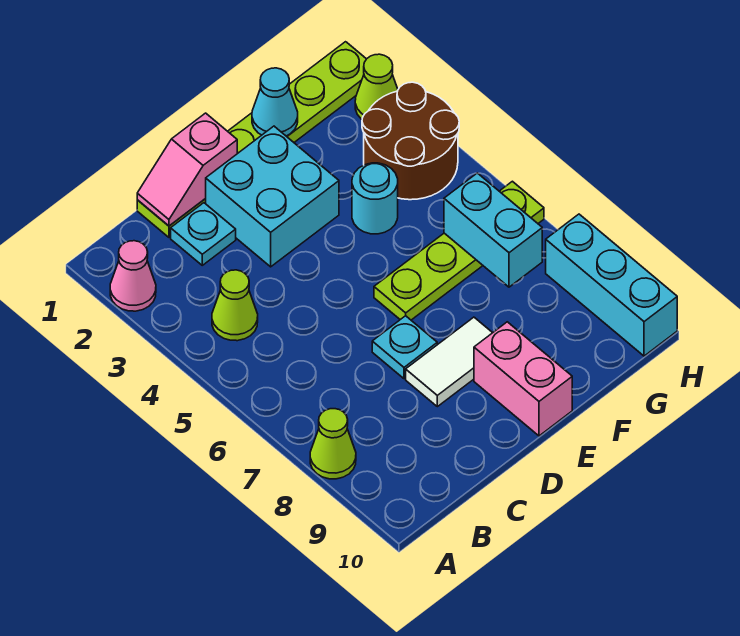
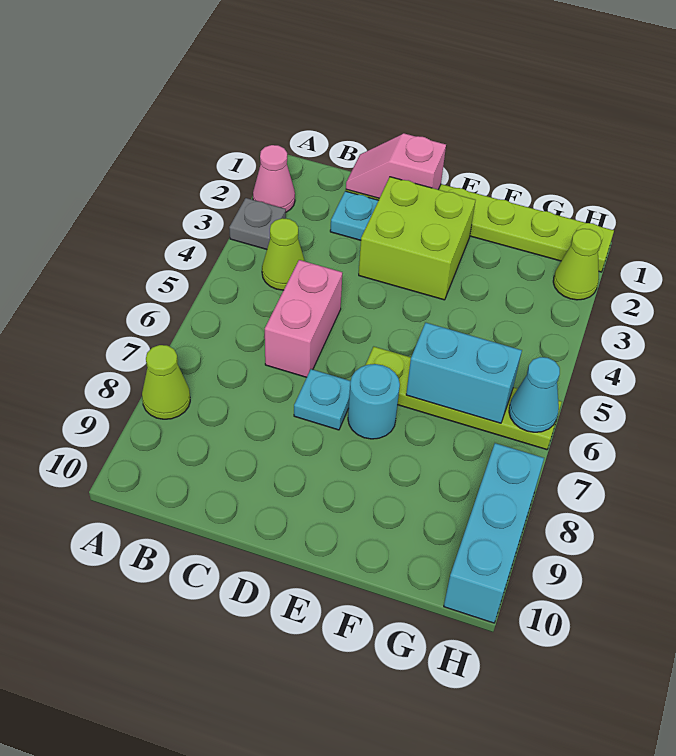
none -> grey 1x1 plate [229,198,286,249]
cyan 2x2 brick [205,126,339,267] -> lime 2x2 brick [359,177,476,300]
white 1x2 tile [406,317,492,407] -> none
pink 1x2 brick [474,322,572,436] -> pink 1x2 brick moved to [265,260,342,377]
cyan 1x1 cone [252,68,298,136] -> cyan 1x1 cone moved to [509,357,560,432]
cyan 1x1 round brick [352,163,398,234] -> cyan 1x1 round brick moved to [348,364,400,439]
brown 2x2 round brick [362,82,459,200] -> none
cyan 1x2 brick [444,173,542,287] -> cyan 1x2 brick turned to [406,323,522,423]

